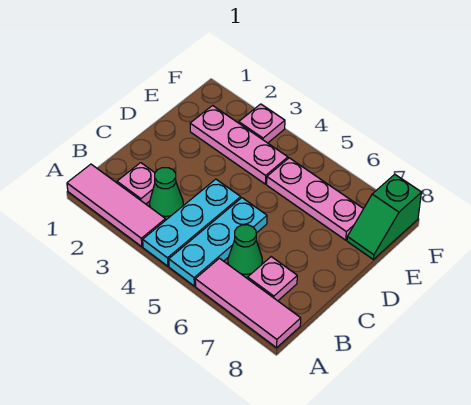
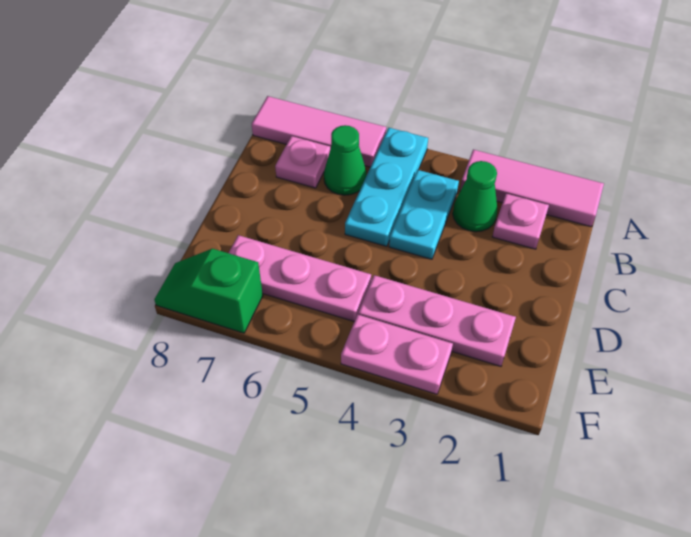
cyan 1x3 plate [143,179,241,266] -> cyan 1x2 plate [389,170,459,259]
green 1x2 slope [347,174,421,259] -> green 1x2 slope turned to [154,249,263,333]
pink 1x1 plate [239,104,285,143] -> pink 1x2 plate [341,315,453,394]

